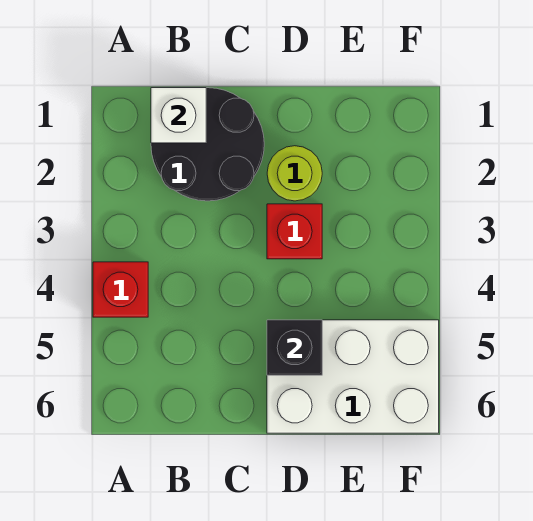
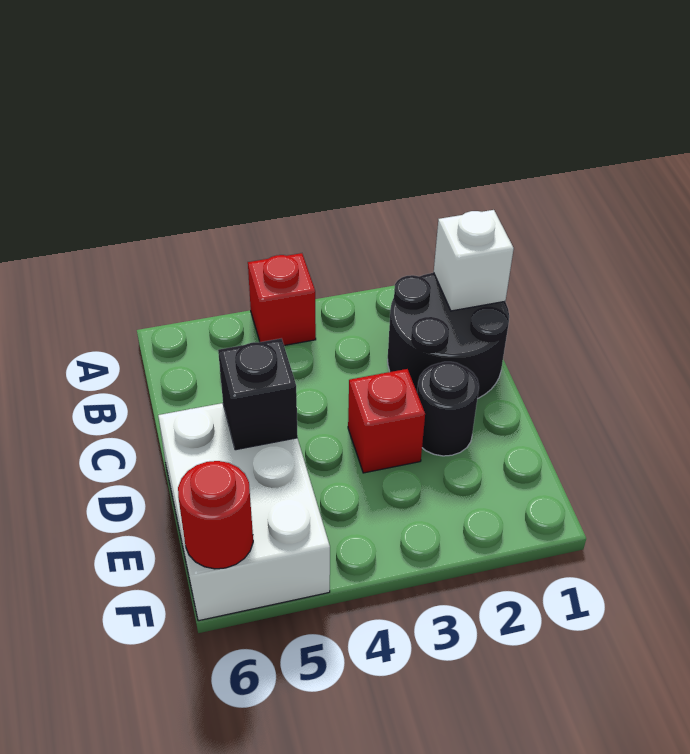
lime 1x1 round brick [267,146,322,201] -> black 1x1 round brick [417,362,479,456]
none -> red 1x1 round brick [178,461,253,569]

